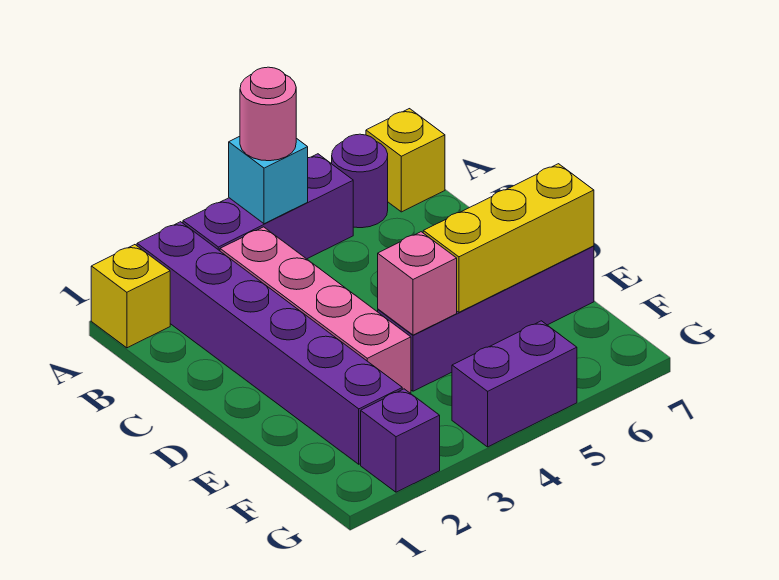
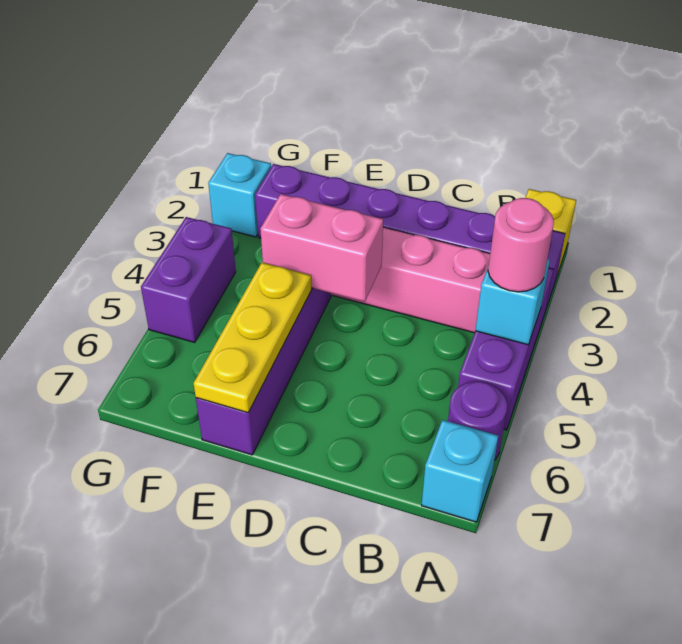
yellow 1x1 brick [366,109,445,212] -> cyan 1x1 brick [422,420,498,522]
pink 1x1 brick [378,232,457,335] -> pink 1x2 brick [260,194,383,302]
yellow 1x3 brick [423,164,594,312] -> yellow 1x3 plate [194,262,312,413]
purple 1x1 brick [361,389,440,492] -> cyan 1x1 brick [208,153,271,237]

